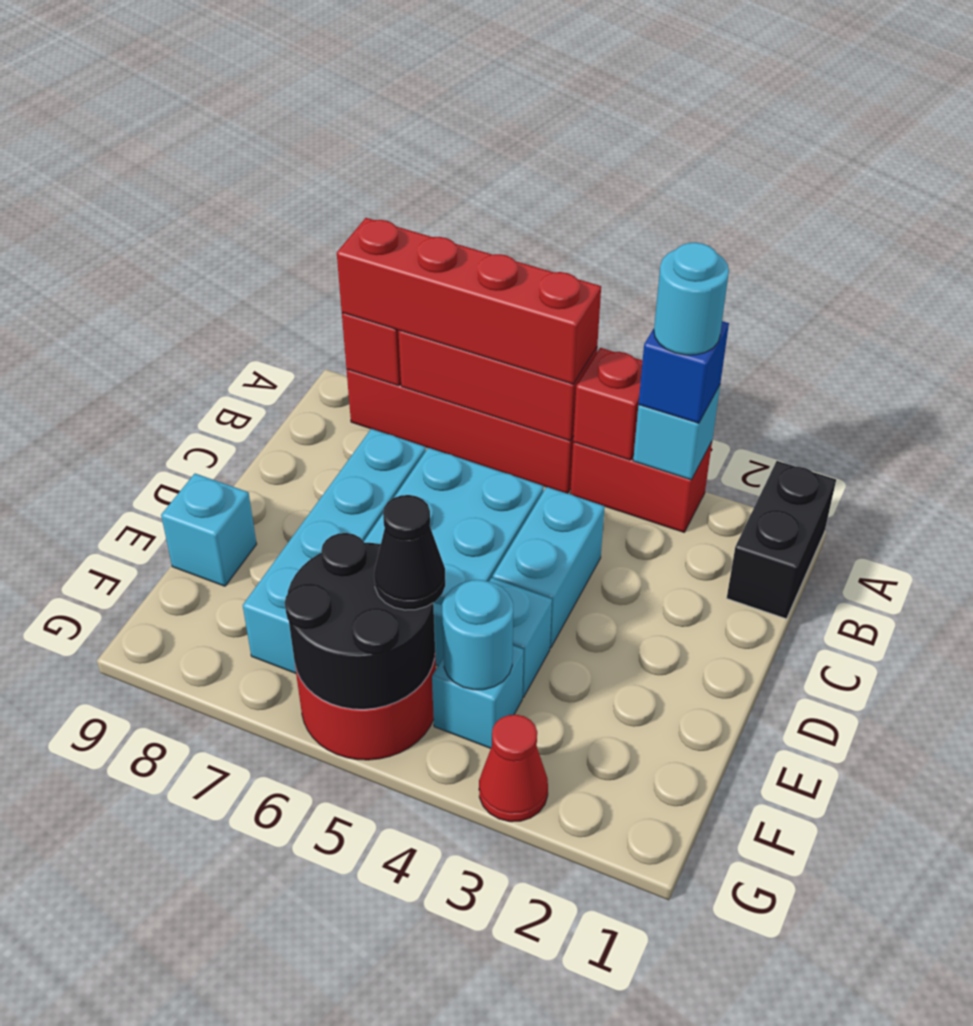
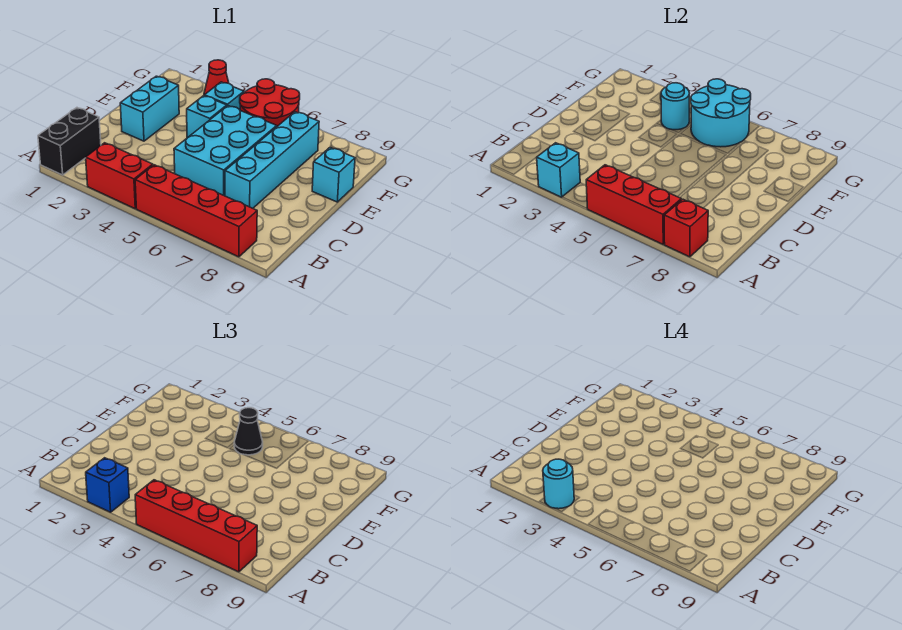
red 1x1 brick [573,348,643,460] -> none
cyan 1x2 brick [493,487,605,648] -> cyan 1x2 brick moved to [120,76,179,141]
black 2x2 round brick [285,533,435,709] -> cyan 2x2 round brick [691,79,751,147]

